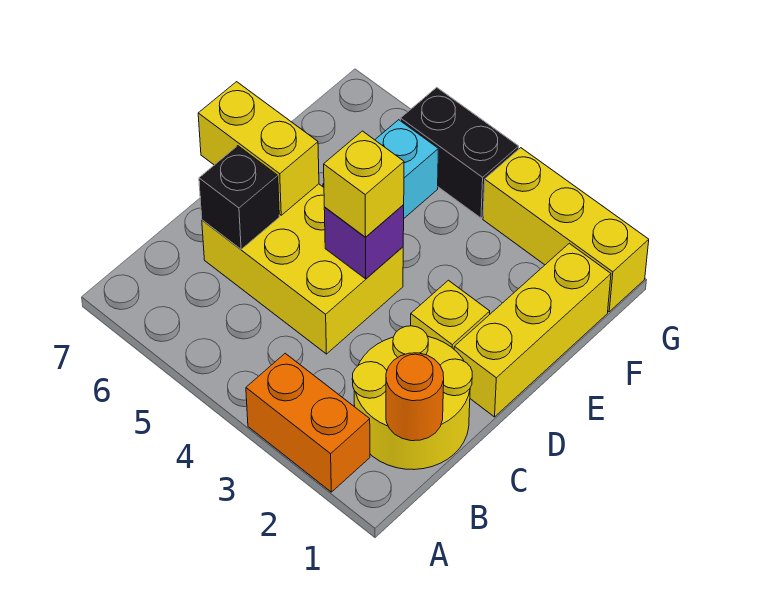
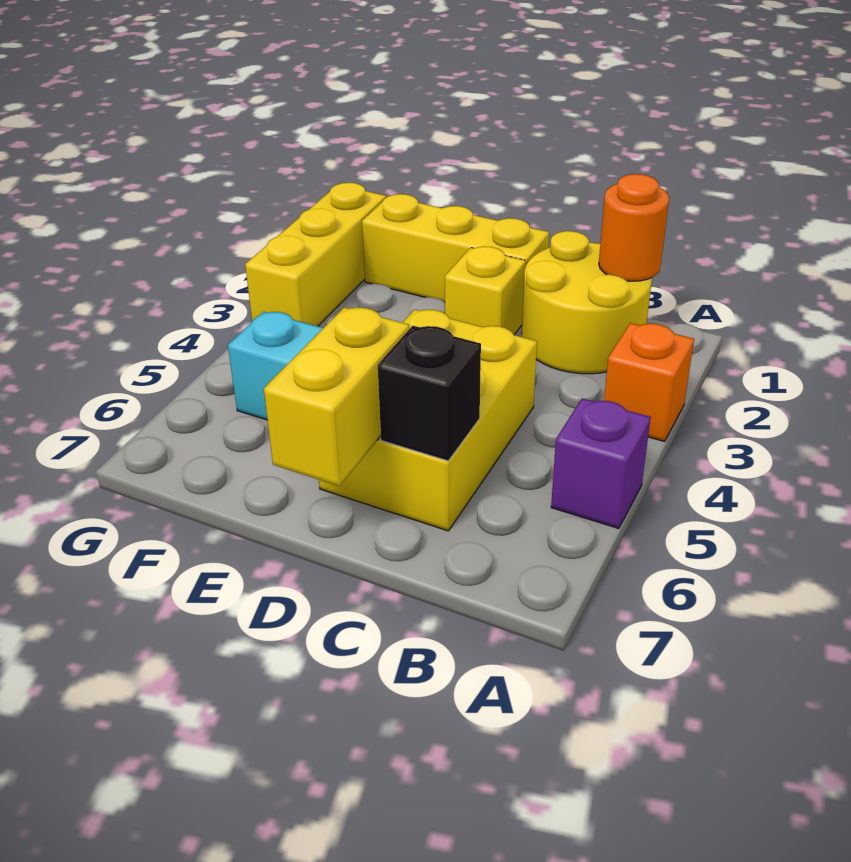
orange 1x2 brick [246,353,370,492] -> orange 1x1 brick [604,323,694,442]
purple 1x1 brick [324,205,404,279] -> purple 1x1 brick moved to [551,398,651,528]
yellow 1x1 brick [324,131,404,237] -> none
black 1x2 brick [400,87,519,218] -> none

